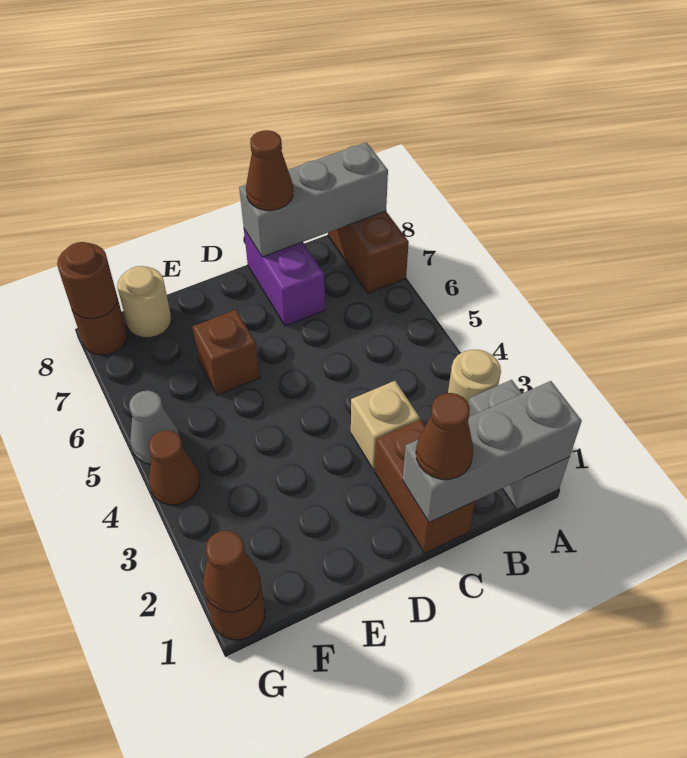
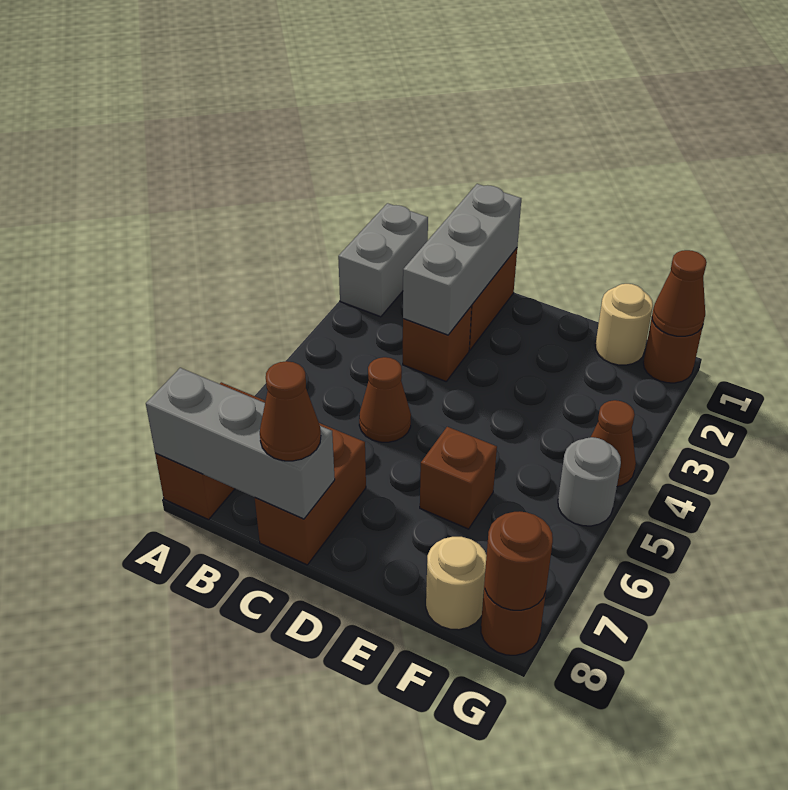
grey 1x3 brick [402,381,582,522] -> grey 1x3 brick turned to [403,184,521,335]
tan 1x1 round brick [448,350,501,402] -> tan 1x1 round brick moved to [595,284,653,365]
brown 1x1 cone [416,393,473,479] -> brown 1x1 cone moved to [359,357,411,442]
tan 1x1 brick [351,381,420,470] -> brown 1x1 brick [403,306,472,381]
purple 1x2 brick [244,229,325,326] -> brown 1x2 brick [255,423,366,565]
grey 1x1 cone [129,391,179,464] -> grey 1x1 round brick [558,437,621,526]

